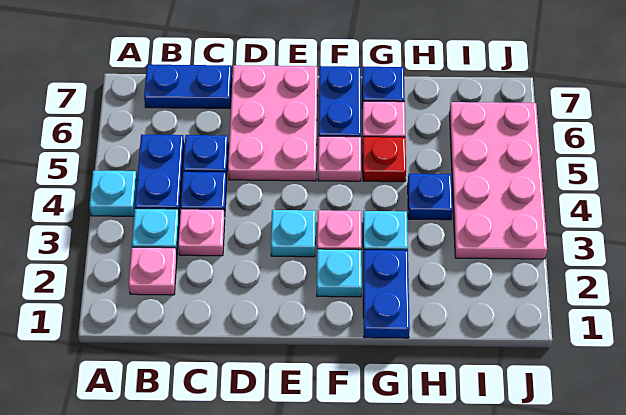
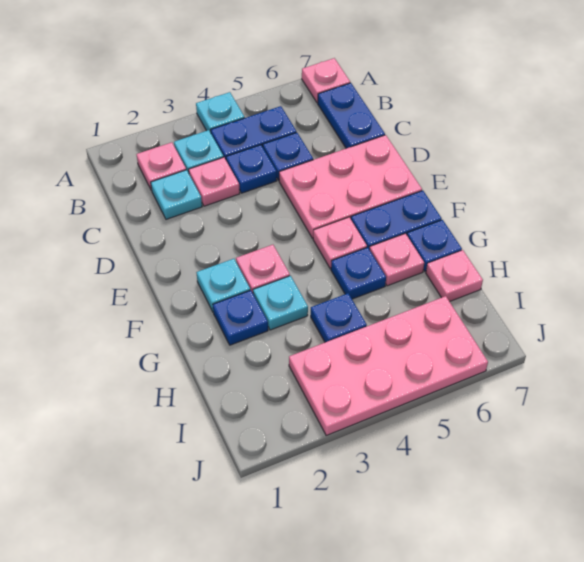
none -> pink 1x1 plate [302,58,350,103]
cyan 1x1 plate [271,210,316,257] -> cyan 1x1 plate moved to [151,170,202,219]
blue 1x2 plate [363,250,410,338] -> blue 1x1 plate [213,290,268,345]
red 1x1 plate [363,137,406,182] -> blue 1x1 plate [331,247,386,299]
none -> pink 1x1 plate [426,250,483,302]

